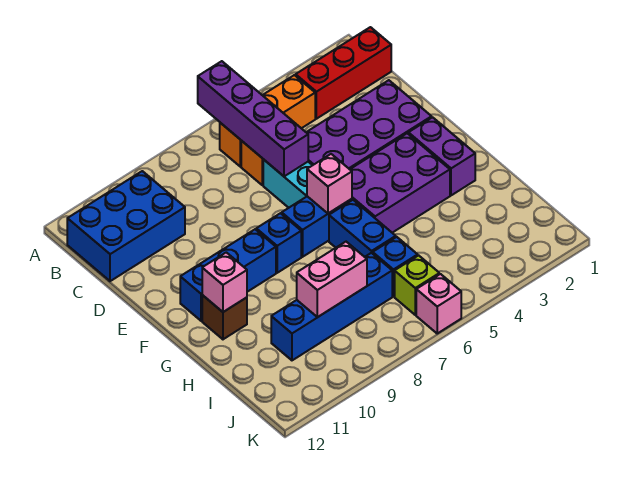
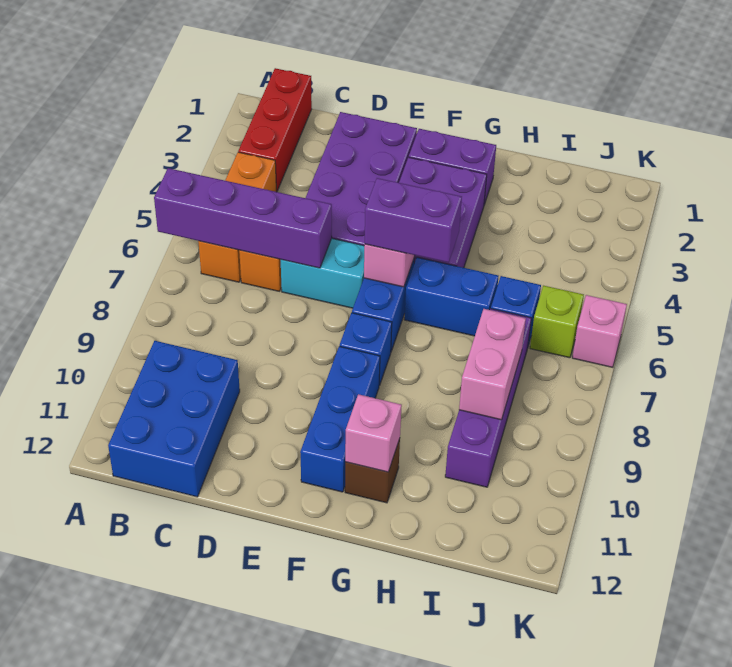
none -> purple 1x2 brick [365,178,462,263]
blue 1x4 brick [271,253,392,360] -> purple 1x4 brick [445,309,531,487]

